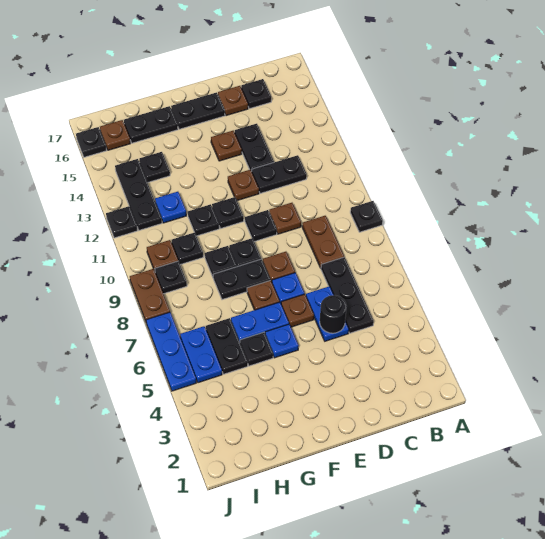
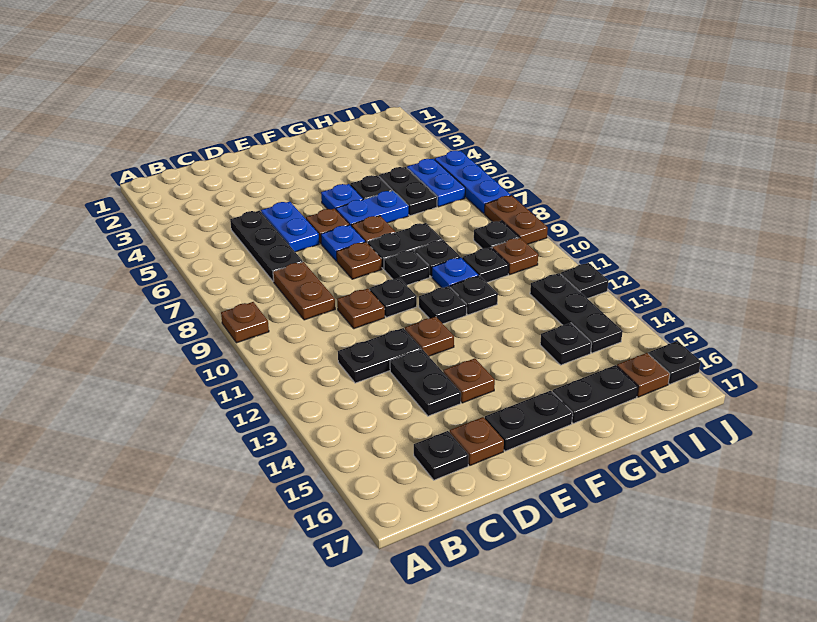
black 1x1 plate [350,201,383,232] -> brown 1x1 plate [221,302,269,343]
black 1x1 round brick [320,295,347,333] -> none
blue 1x1 plate [155,192,186,223] -> blue 1x1 plate moved to [432,257,479,288]

